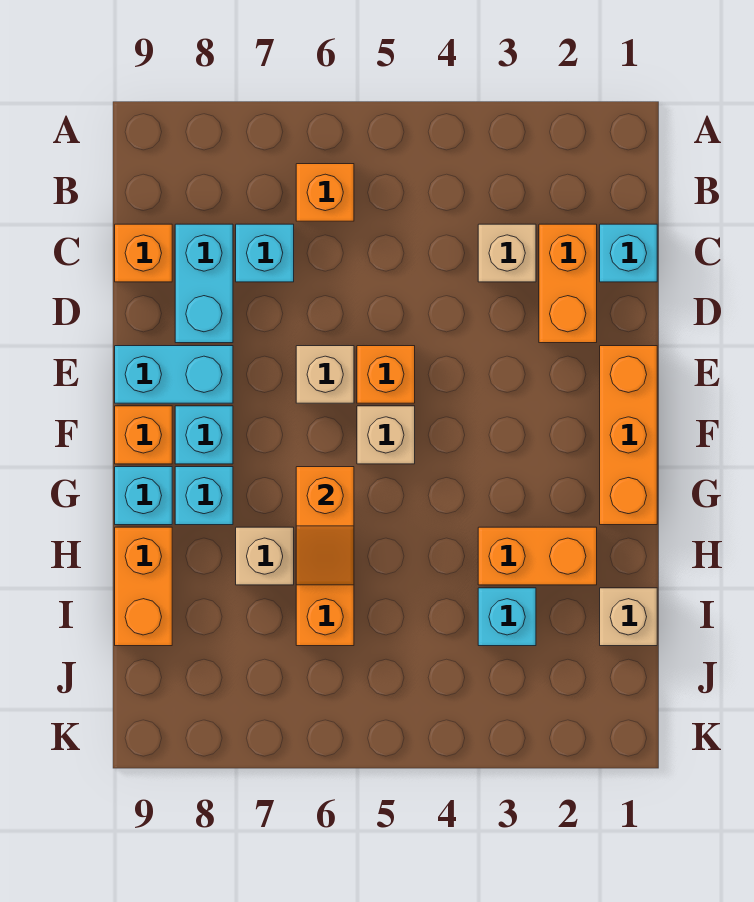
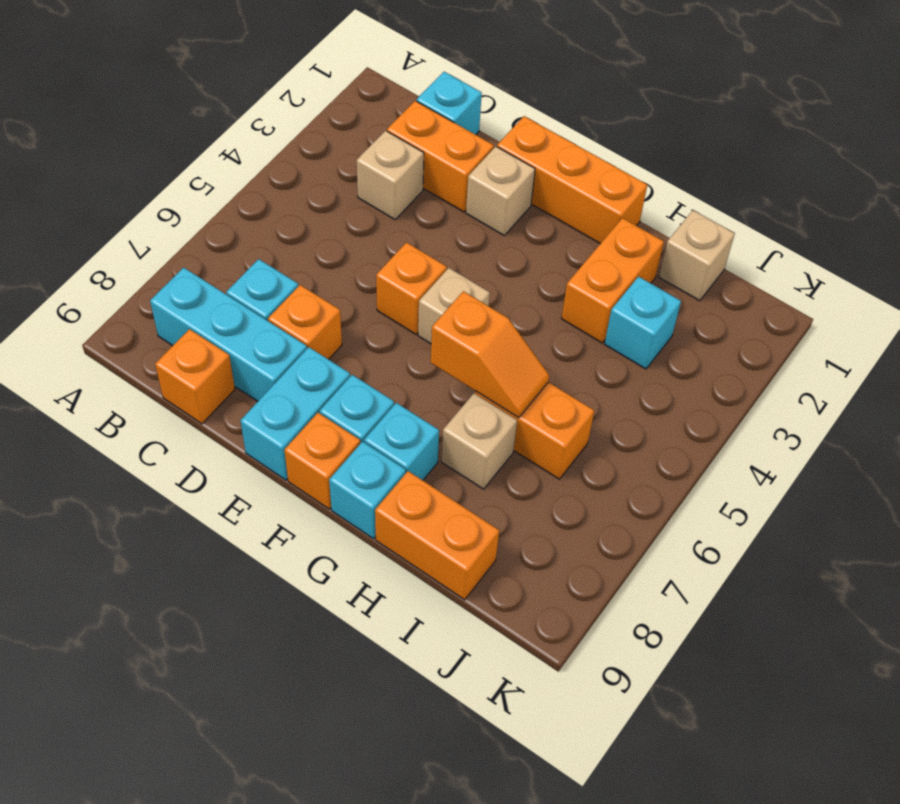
orange 1x1 brick [296,164,354,221] -> orange 1x1 brick moved to [268,285,342,360]
cyan 1x2 brick [175,224,233,343] -> cyan 1x3 brick [150,267,307,401]
tan 1x1 brick [296,346,354,403] -> tan 1x1 brick moved to [466,147,535,235]

